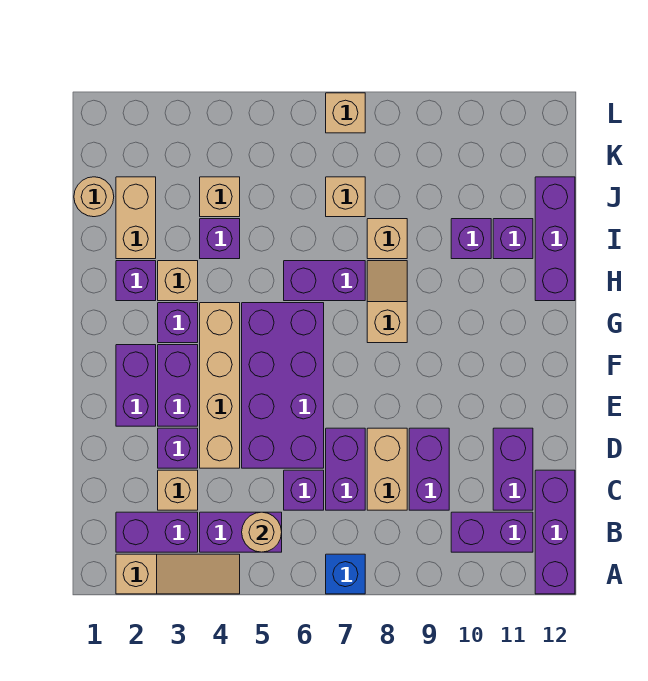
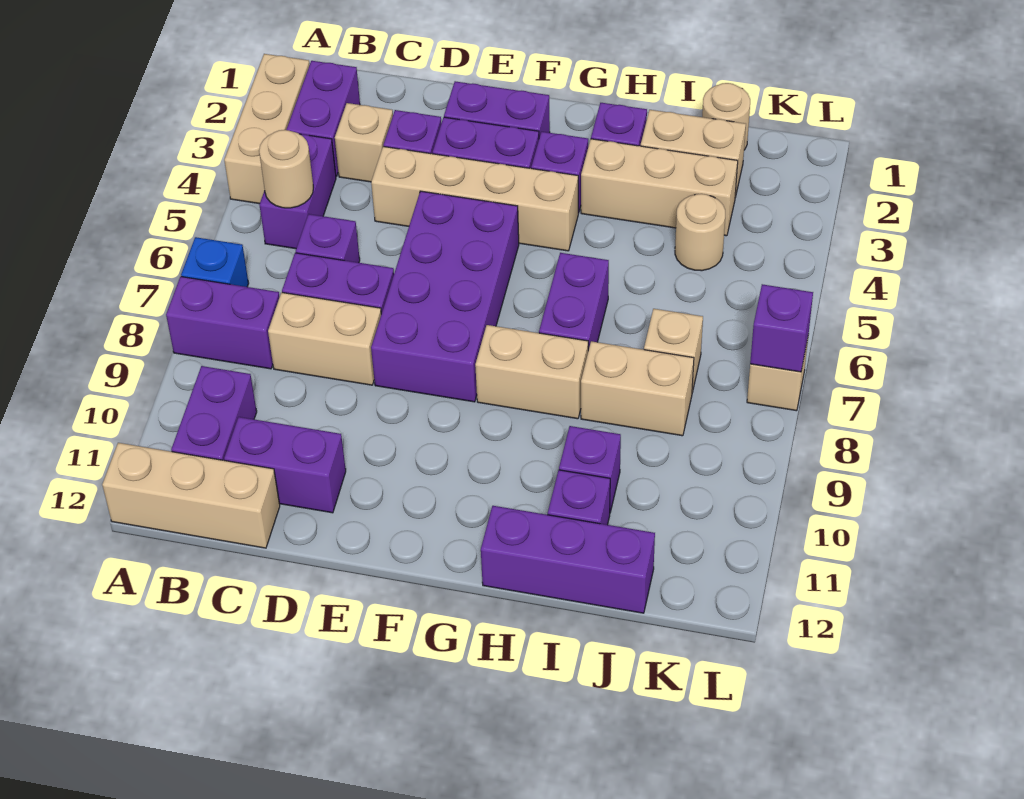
tan 1x3 slope [116,554,240,594] -> tan 1x3 brick [224,54,309,204]
purple 1x3 brick [535,470,575,594] -> tan 1x3 brick [102,443,280,548]
purple 1x2 brick [409,428,449,510] -> purple 1x2 brick moved to [166,277,279,369]
purple 2x4 brick [242,303,324,468] -> purple 2x4 brick turned to [371,191,519,402]
tan 1x2 slope [367,261,407,343] -> tan 1x2 brick [475,325,588,419]
tan 1x1 brick [158,261,198,301] -> tan 1x3 brick [581,139,738,236]
purple 1x1 brick [200,219,240,259] -> purple 1x1 brick moved to [750,284,813,372]
tan 1x1 brick [367,219,407,259] -> tan 1x2 brick [581,341,694,436]
tan 1x1 brick [200,177,240,217] -> tan 1x1 round brick [675,194,725,271]

